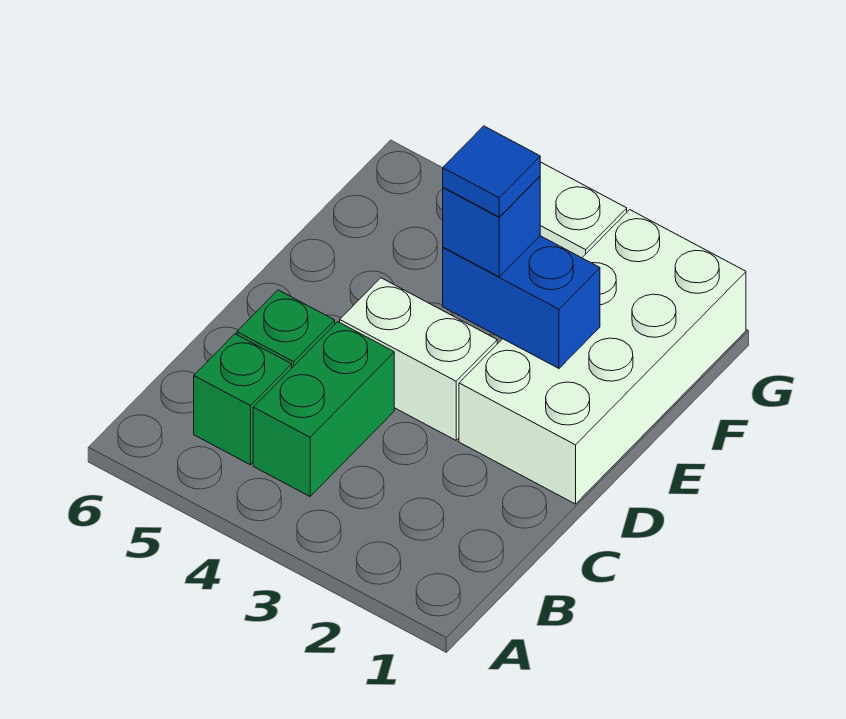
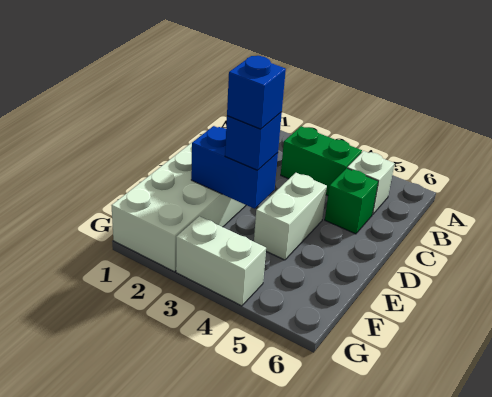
green 1x2 brick [253,322,394,496] -> green 1x2 brick turned to [281,126,362,195]
green 1x1 brick [194,334,292,465] -> white 1x1 brick [347,151,395,215]
white 1x2 brick [340,278,497,440] -> white 1x2 brick turned to [254,173,327,260]
blue 1x1 tile [443,126,540,217] -> blue 1x1 brick [227,56,286,129]

